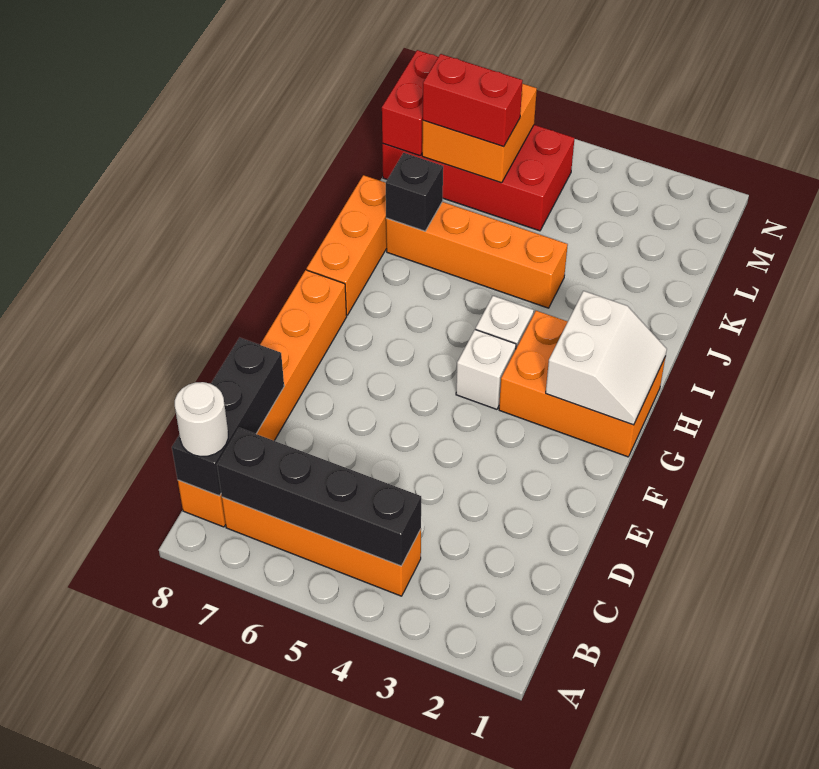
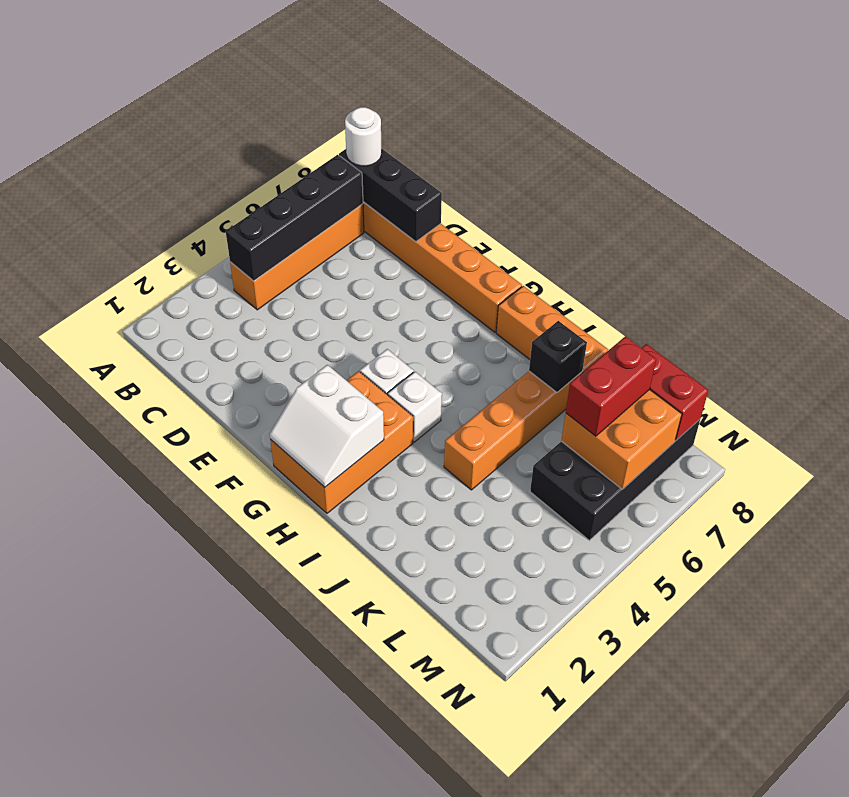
red 2x4 brick [382,125,575,231] -> black 2x4 brick [530,419,700,540]

